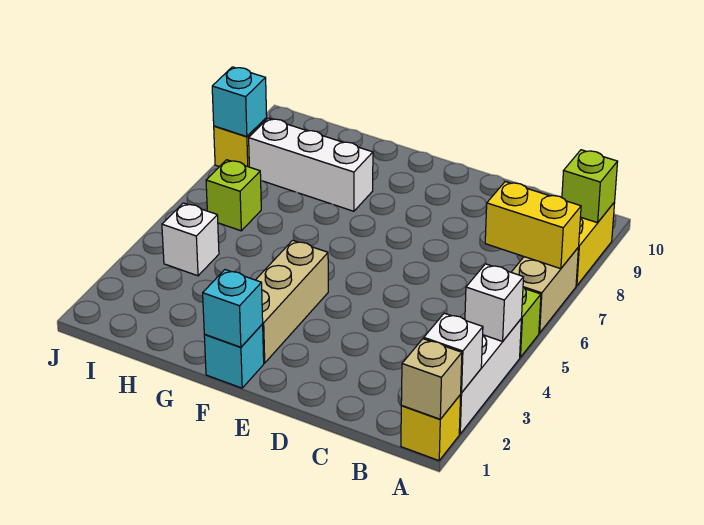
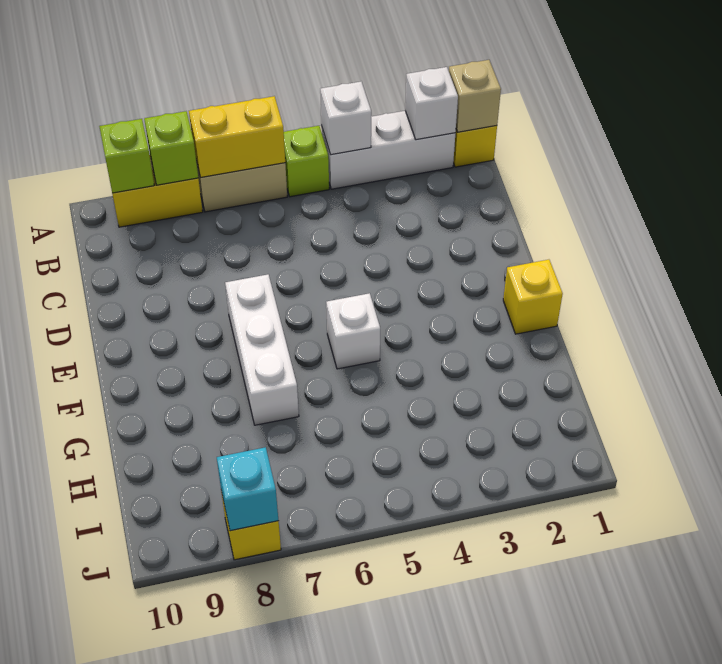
yellow 1x2 brick [485,182,581,269] -> yellow 1x2 brick turned to [189,96,285,178]
cyan 1x1 brick [204,324,264,388] -> yellow 1x1 brick [503,260,563,334]
cyan 1x1 brick [203,270,263,347] -> none
tan 1x3 brick [256,240,328,363] -> none
white 1x3 brick [249,118,373,211] -> white 1x3 brick moved to [225,274,299,425]
white 1x1 brick [162,203,219,276] -> white 1x1 brick moved to [326,293,380,369]
lime 1x1 brick [206,160,261,231] -> lime 1x1 brick moved to [144,111,198,185]

